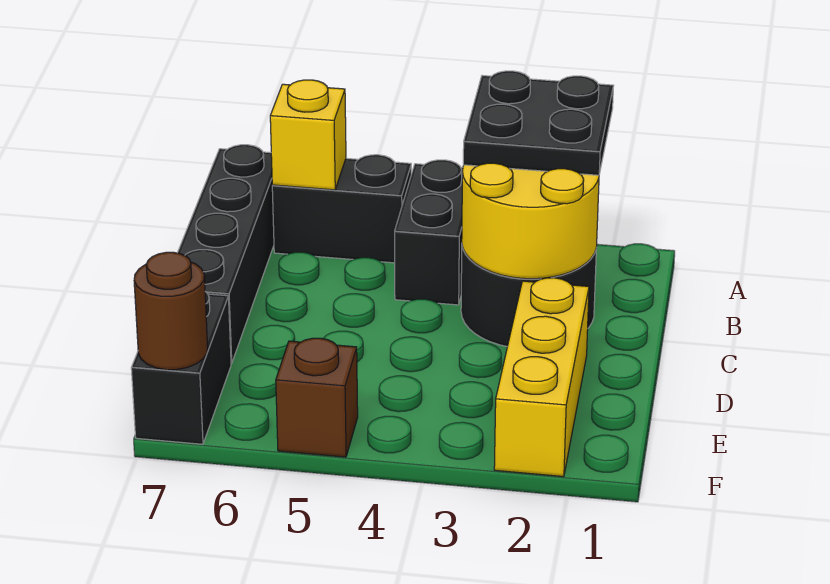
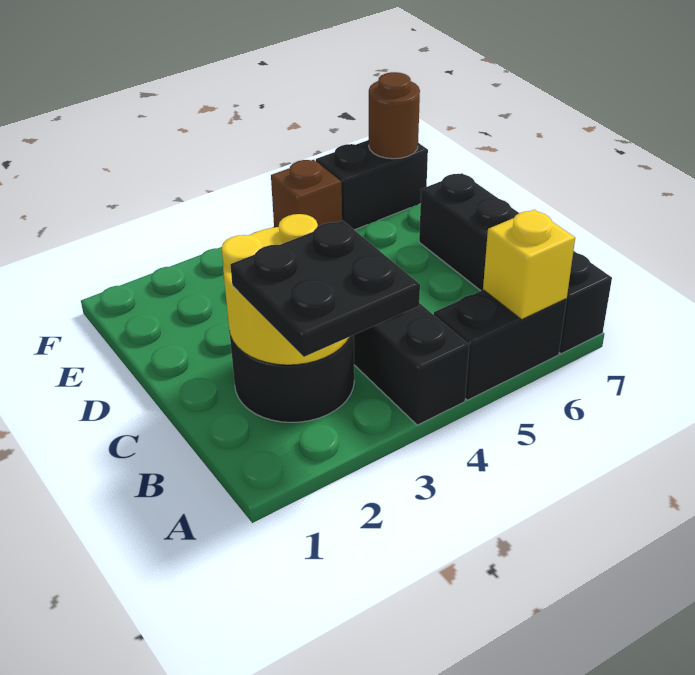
yellow 1x3 brick [494,278,589,477] -> none
black 1x2 brick [131,292,231,444] -> black 1x2 brick turned to [316,140,428,230]

